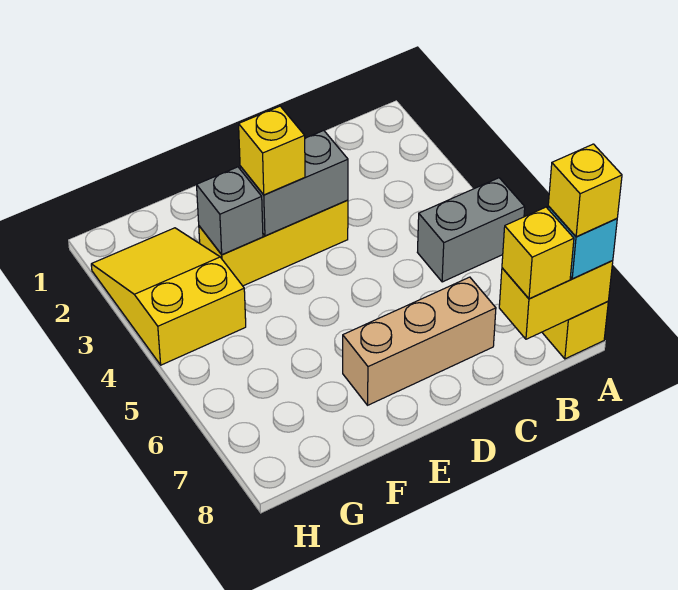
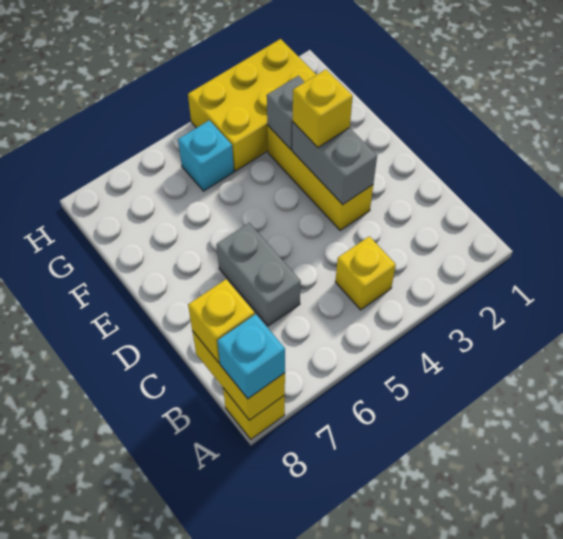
grey 1x2 brick [417,178,525,282] -> grey 1x2 brick moved to [217,223,301,326]
yellow 1x1 brick [548,144,622,237] -> yellow 1x1 brick moved to [335,236,396,310]
tan 1x3 brick [343,277,496,405] -> none
yellow 2x3 slope [91,228,246,365] -> yellow 2x3 brick [188,39,316,171]
none -> cyan 1x1 brick [178,120,234,191]

